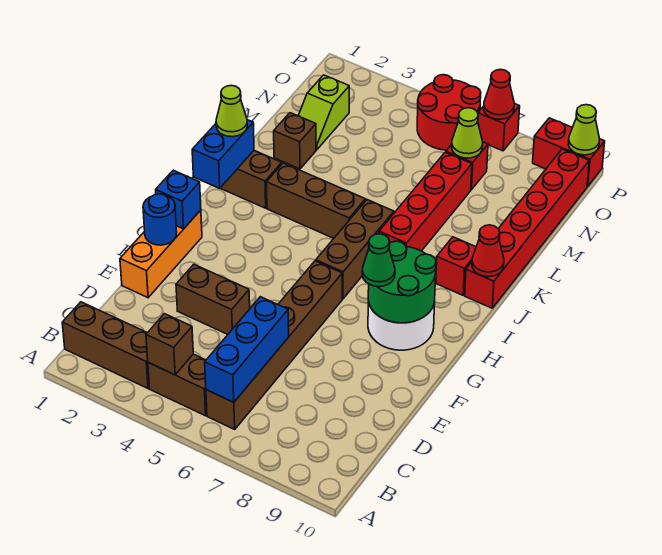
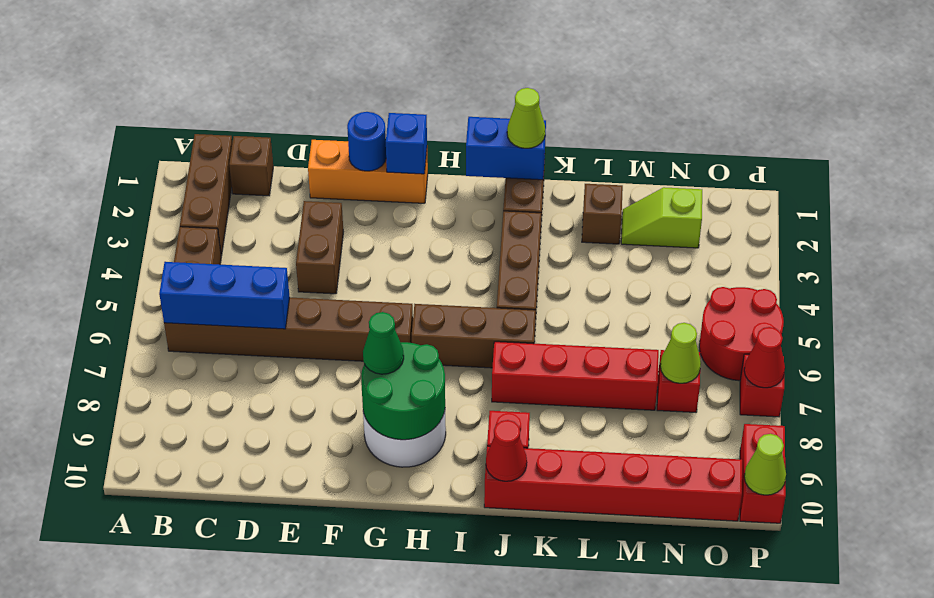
brown 1x1 brick [146,314,193,375] -> brown 1x1 brick moved to [229,136,273,196]

